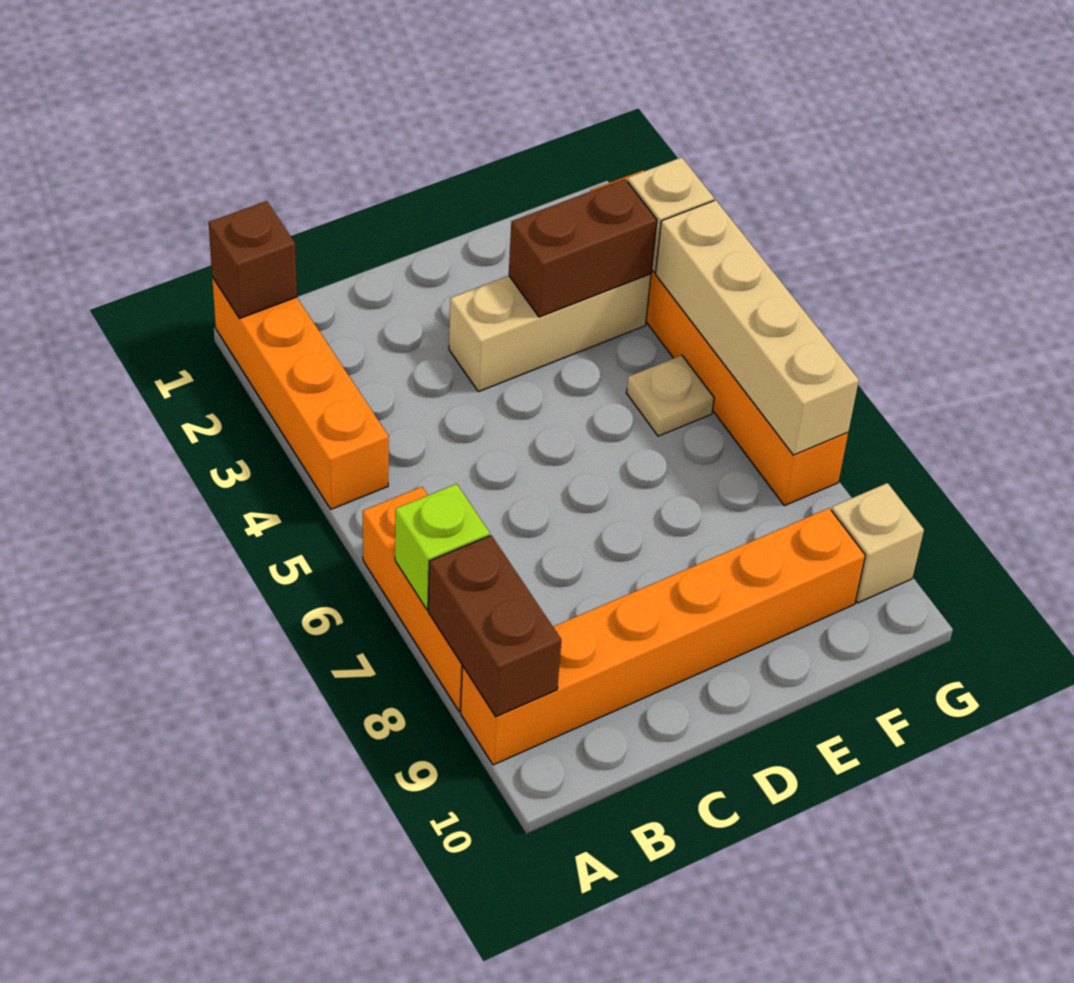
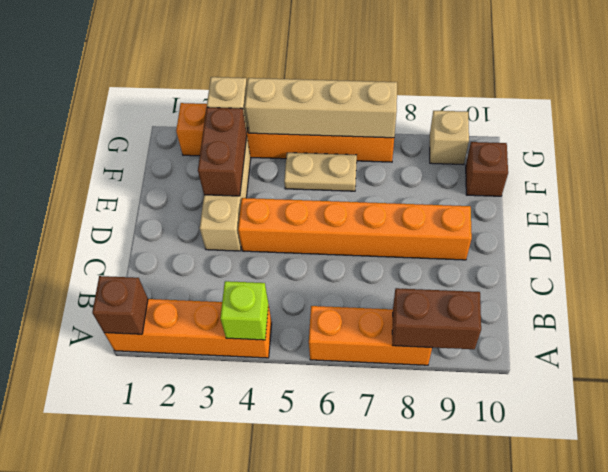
lime 1x1 brick [395,484,490,609] -> lime 1x1 brick moved to [220,281,268,340]
orange 1x6 brick [461,508,865,765] -> orange 1x6 brick turned to [238,198,472,260]
tan 1x1 plate [626,355,714,436] -> tan 1x2 plate [284,153,357,191]
none -> brown 1x1 brick [466,142,508,196]

